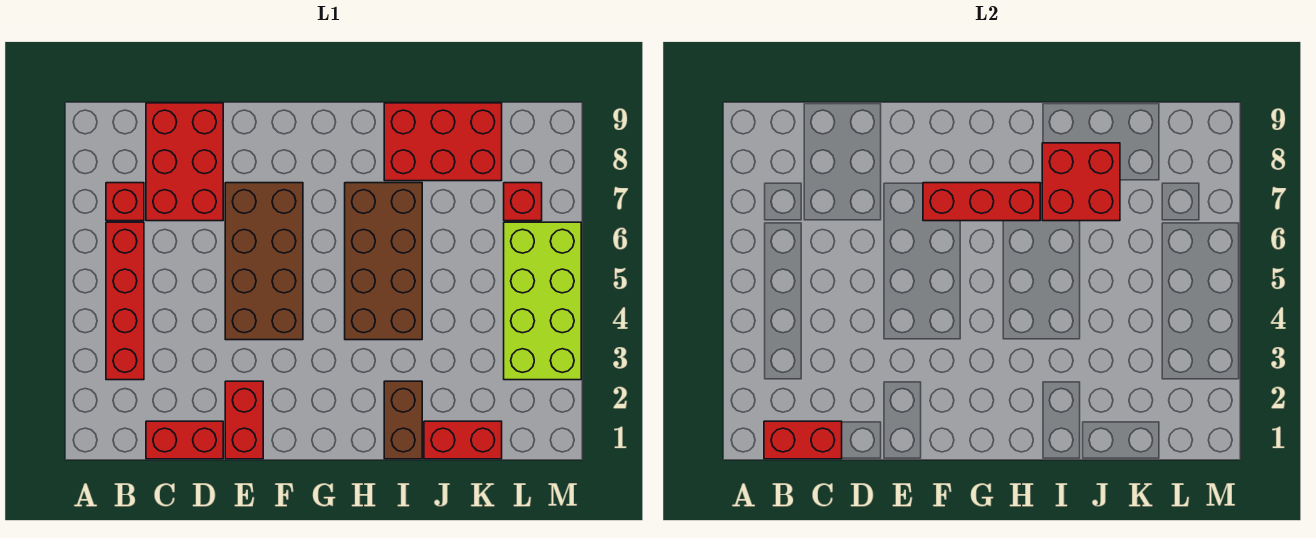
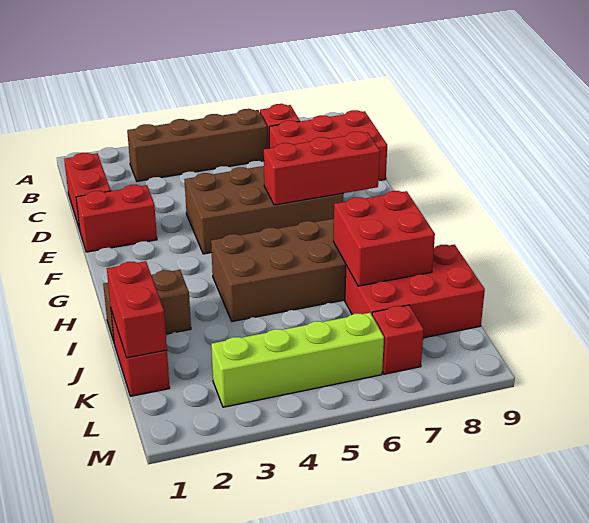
red 1x2 brick [764,421,842,459] -> red 1x2 brick moved to [107,261,167,358]
red 1x4 brick [106,222,144,380] -> brown 1x4 brick [127,109,267,181]
red 1x3 brick [923,183,1040,221] -> red 1x3 brick turned to [264,132,380,205]
red 2x3 brick [384,103,502,181] -> red 2x3 brick turned to [345,245,485,338]
lime 2x4 brick [504,222,581,380] -> lime 1x4 brick [211,313,384,407]

